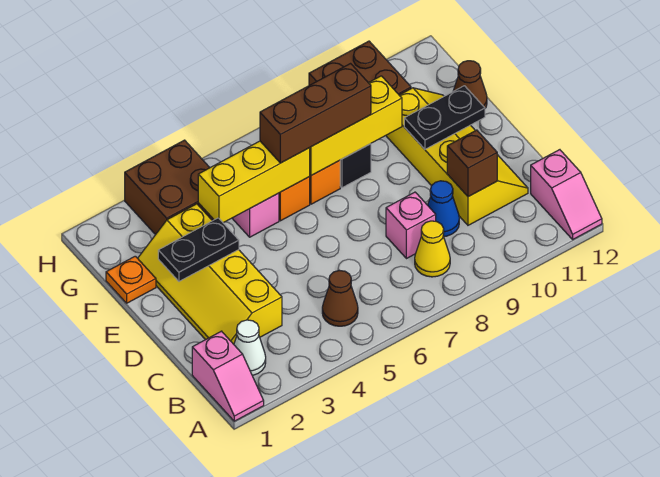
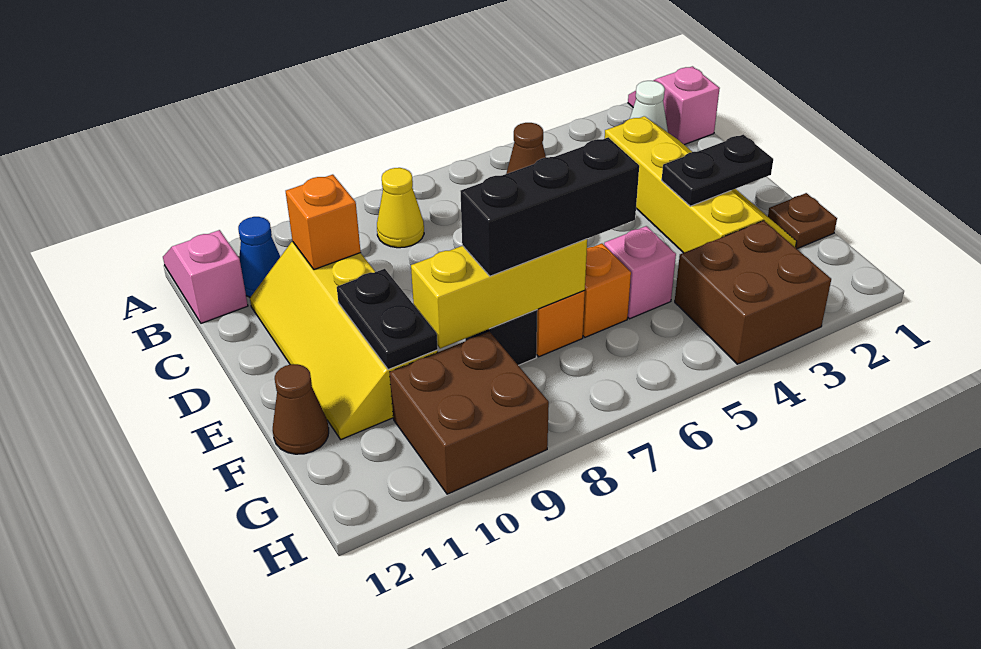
pink 1x1 brick [386,192,436,259] -> none
blue 1x1 cone [428,181,459,236] -> blue 1x1 cone moved to [238,217,280,297]
brown 1x1 brick [447,130,497,197] -> orange 1x1 brick [286,175,361,270]
black 1x2 plate [404,86,485,149] -> black 1x2 plate turned to [337,269,438,370]
orange 1x1 plate [106,256,156,303] -> brown 1x1 plate [768,193,837,249]
yellow 1x3 brick [198,141,310,223] -> none
brown 1x3 brick [260,64,371,163] -> black 1x3 brick [460,137,639,276]

